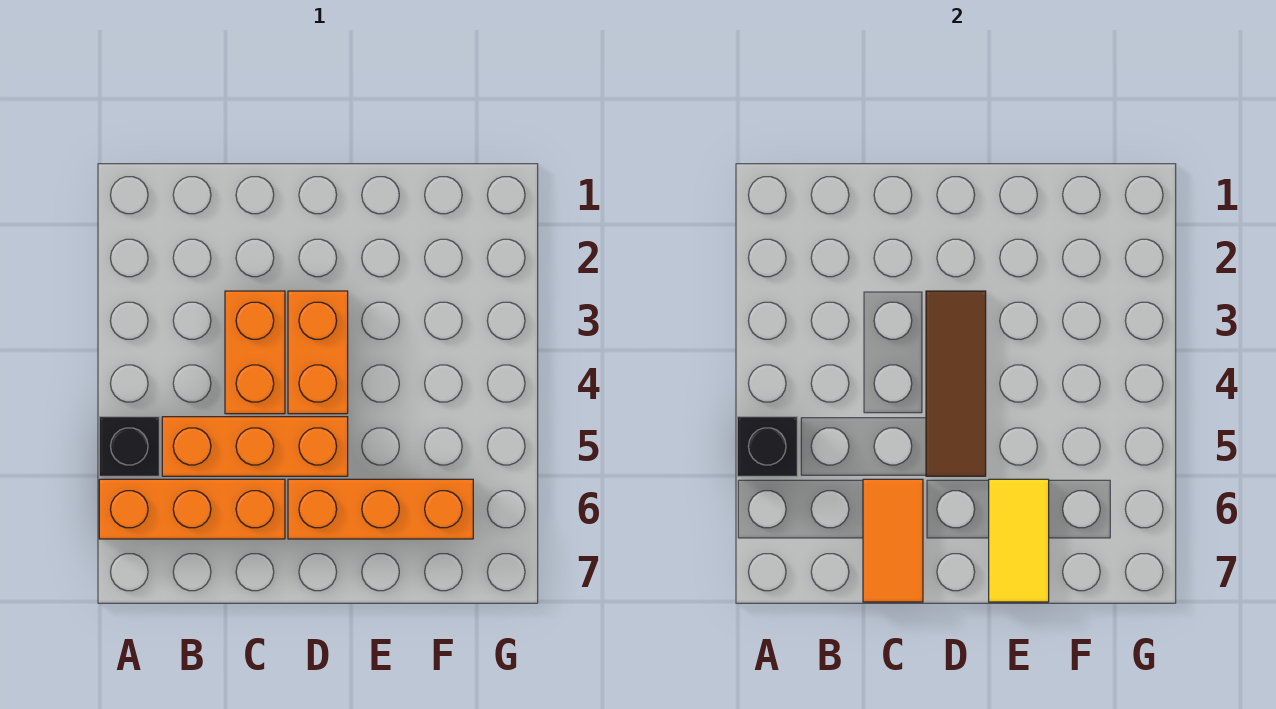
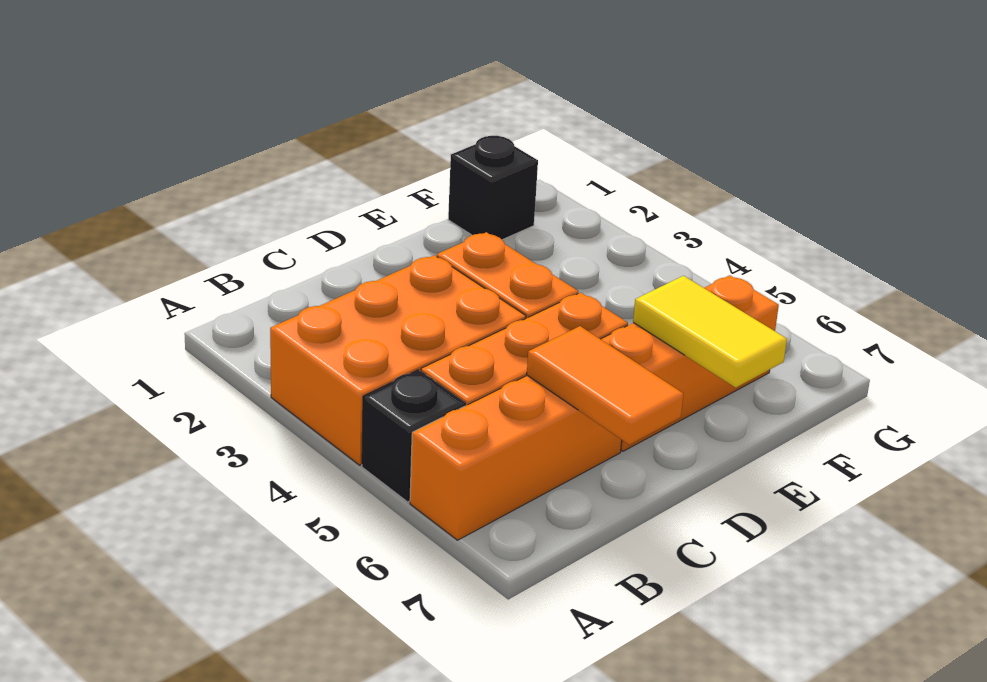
black 1x1 brick [737,417,797,476] -> black 1x1 brick moved to [448,136,538,240]
orange 1x2 brick [225,291,285,414] -> orange 2x3 brick [270,255,526,465]
brown 1x3 tile [926,291,986,476] -> none

